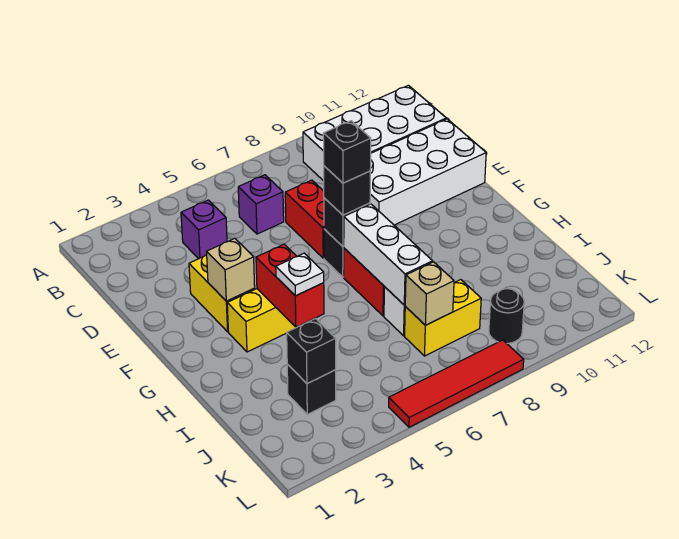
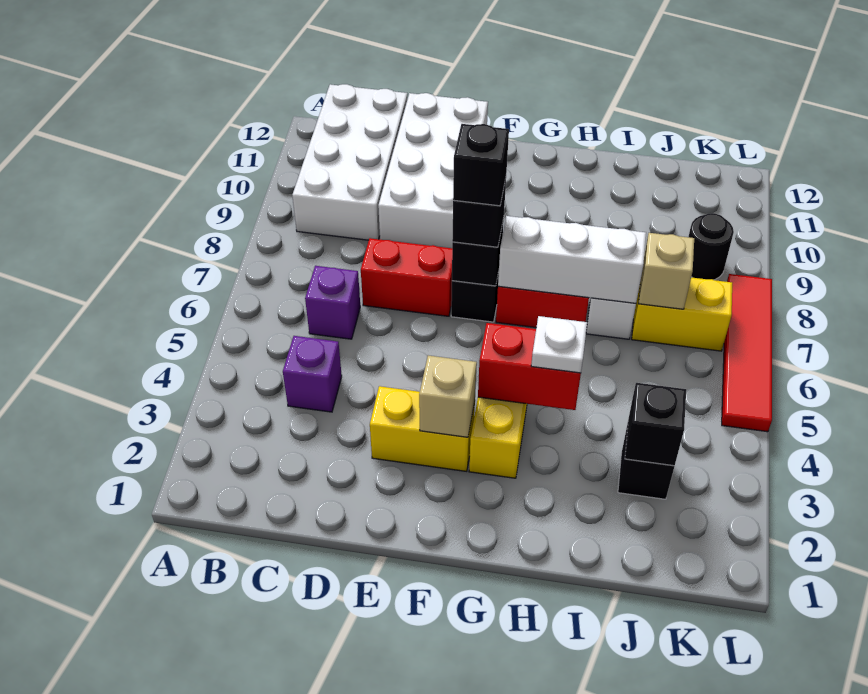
yellow 1x2 brick [405,280,481,356] -> yellow 1x2 brick turned to [632,277,732,351]

